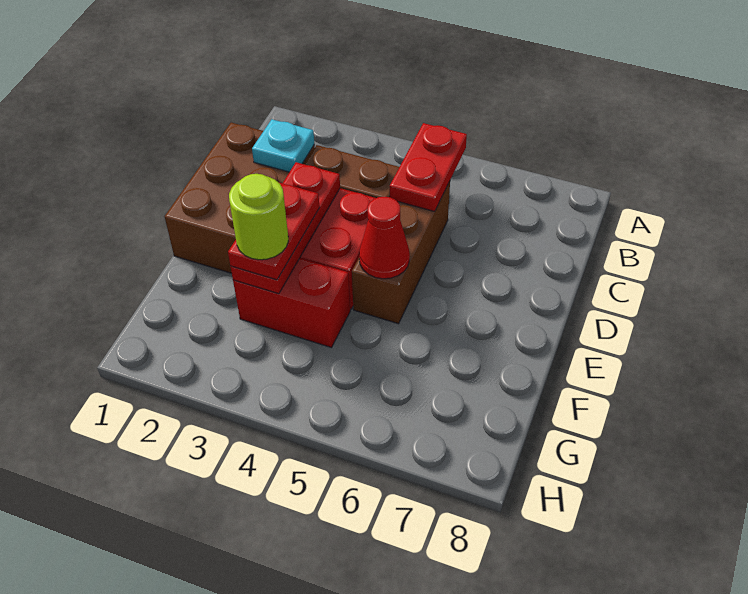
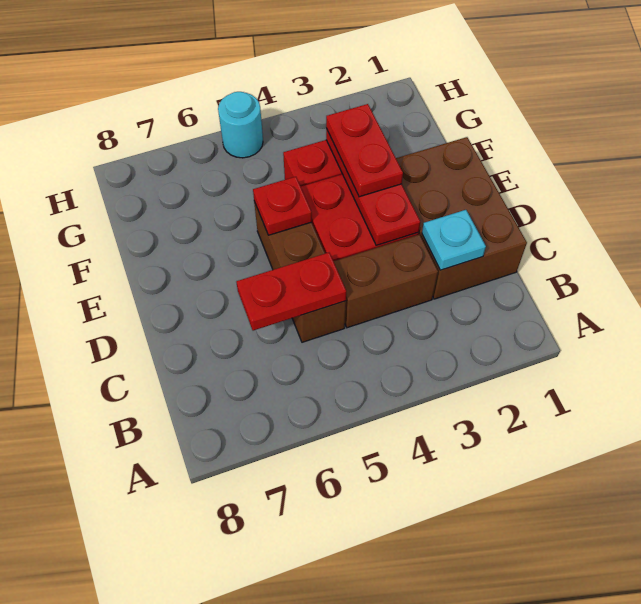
red 1x2 plate [390,123,467,211] -> red 1x2 plate turned to [236,253,346,331]
red 1x1 cone [359,197,410,279] -> red 1x1 plate [253,177,312,235]
lime 1x1 round brick [229,174,288,260] -> none
none -> cyan 1x1 round brick [218,92,263,158]

